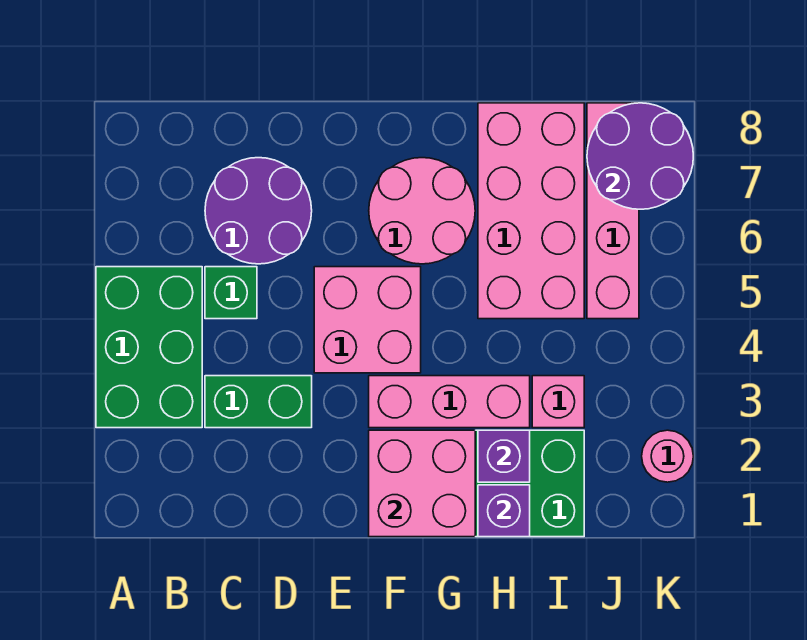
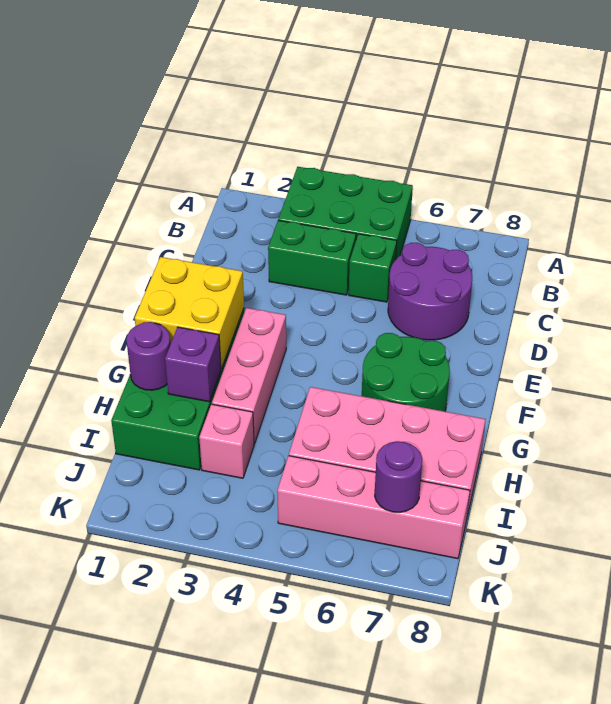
green 1x2 brick [205,376,312,428] -> green 1x2 brick turned to [268,220,356,295]
pink 2x2 brick [314,267,421,373] -> none
pink 2x2 brick [369,430,475,537] -> yellow 2x2 brick [135,257,244,369]
pink 2x2 round brick [369,158,475,264] -> green 2x2 round brick [362,333,450,411]
purple 1x1 brick [478,485,530,537] -> purple 1x1 round brick [126,322,171,390]
purple 2x2 round brick [587,103,693,209] -> purple 1x1 round brick [375,441,422,512]
pink 1x1 round brick [642,430,693,482] -> none

